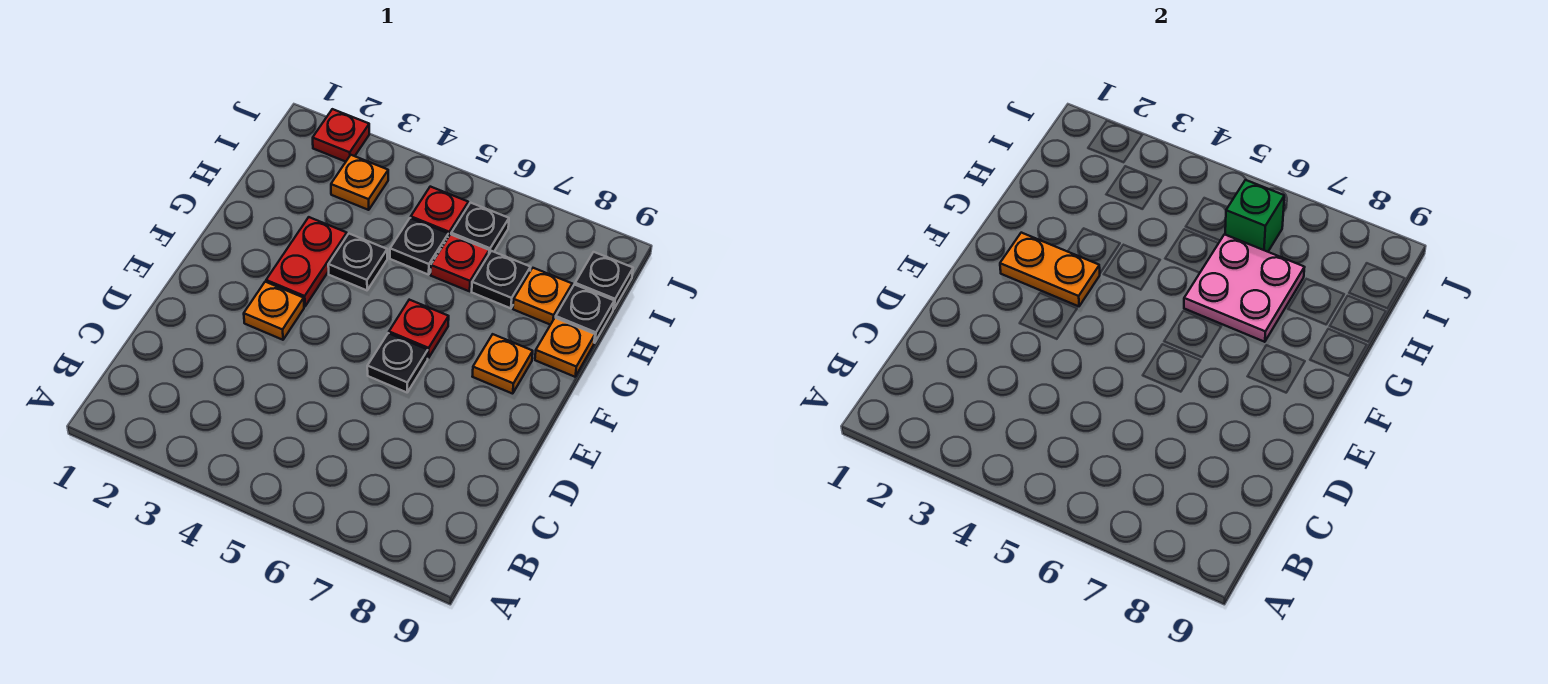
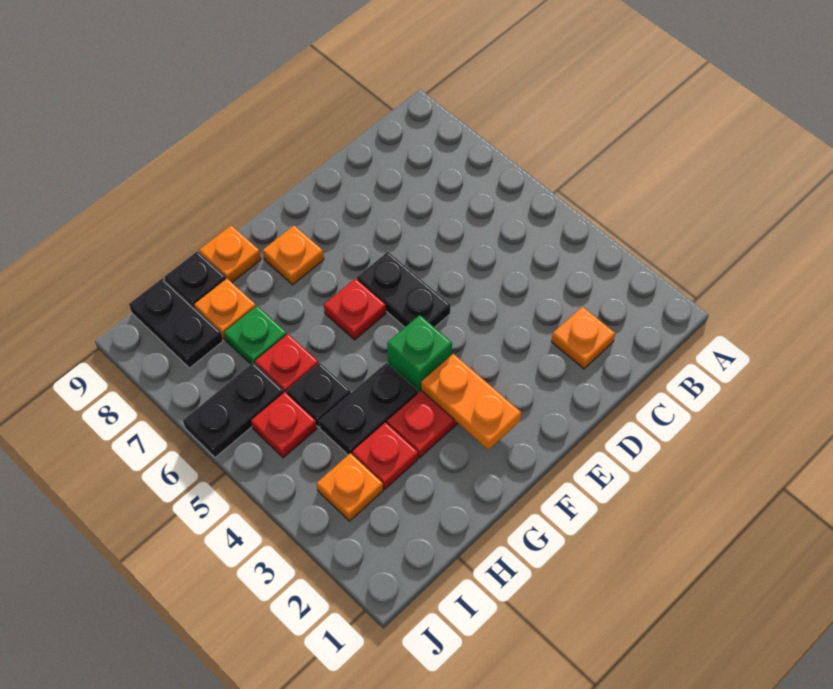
orange 1x1 plate [244,282,304,340] -> orange 1x1 plate moved to [551,306,615,369]
black 1x1 plate [367,333,428,392] -> black 1x2 plate [357,252,451,327]
black 1x1 plate [328,234,387,290] -> black 1x2 plate [319,363,418,455]
pink 2x2 plate [1184,234,1305,342] -> none
black 1x1 plate [472,251,531,308] -> green 1x1 plate [224,306,287,364]
black 1x1 plate [451,203,509,254] -> black 1x2 plate [183,363,284,458]
green 1x1 brick [1225,180,1284,252] -> green 1x1 brick moved to [387,315,452,393]
black 1x1 plate [575,252,633,309] -> black 1x2 plate [129,278,223,368]
red 1x1 plate [313,109,369,162] -> red 1x1 plate moved to [352,422,418,489]

